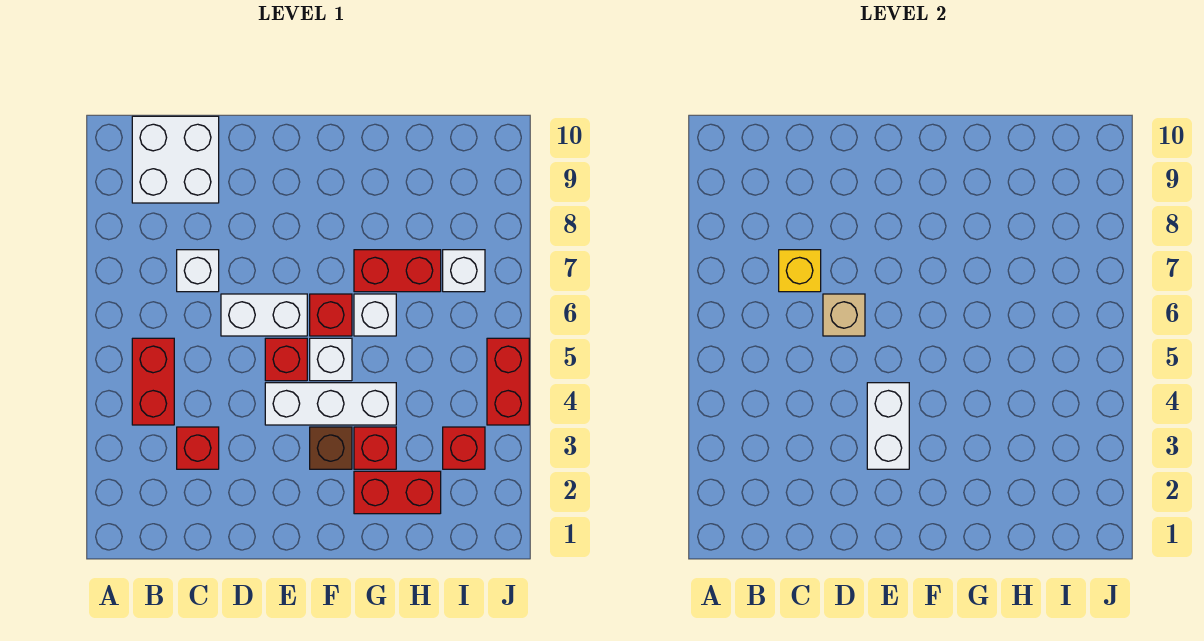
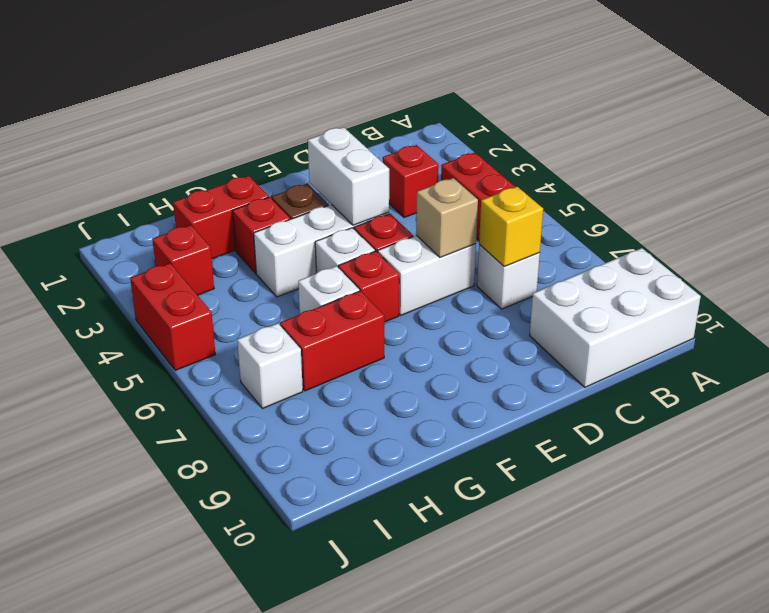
white 2x2 brick [132,116,219,203] -> white 2x3 brick [530,248,701,387]

